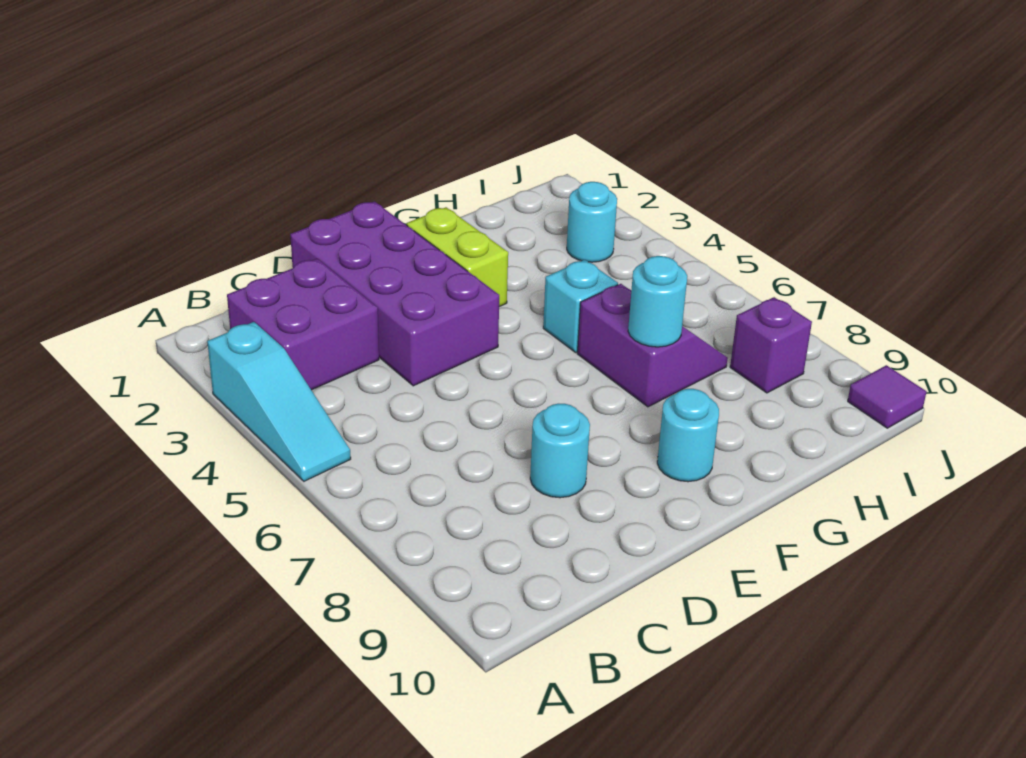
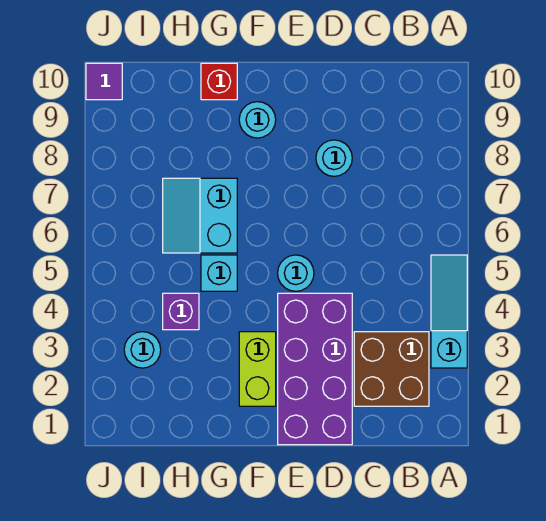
purple 2x2 brick [227,259,379,390] -> brown 2x2 brick [354,332,429,406]
purple 2x2 slope [577,284,728,407] -> cyan 2x2 slope [163,178,237,253]
cyan 1x1 round brick [628,256,687,347] -> cyan 1x1 round brick moved to [278,255,314,291]
none -> red 1x1 brick [201,63,237,100]
purple 1x1 brick [730,297,812,393] -> purple 1x1 brick moved to [163,293,199,330]

